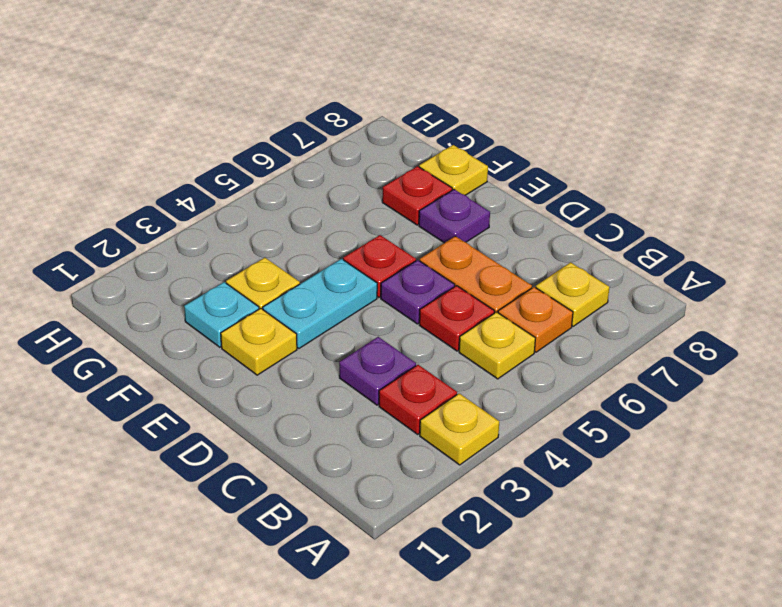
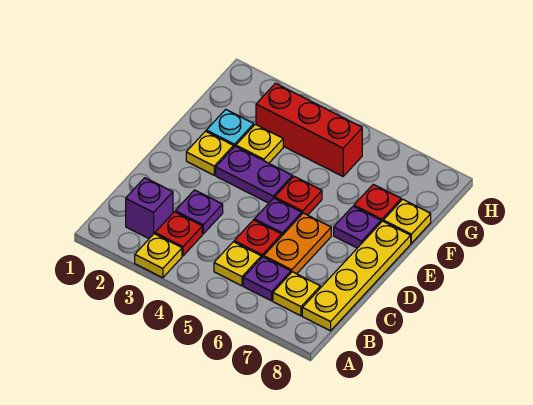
none -> purple 1x1 brick [126,178,173,239]
orange 1x1 plate [498,287,573,352] -> purple 1x1 plate [243,257,291,301]
none -> yellow 1x4 plate [302,221,411,331]
cyan 1x2 plate [263,259,377,348] -> purple 1x2 plate [216,146,293,203]
none -> red 1x3 brick [256,83,362,176]

